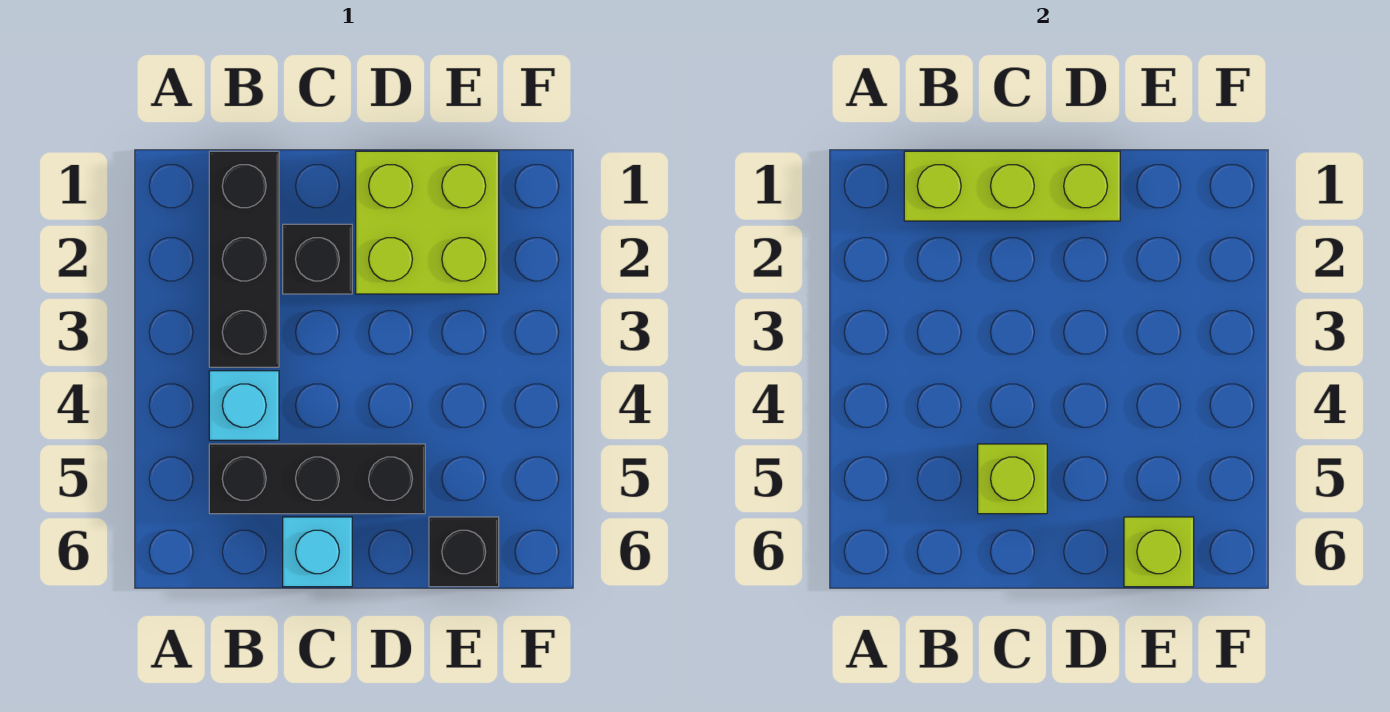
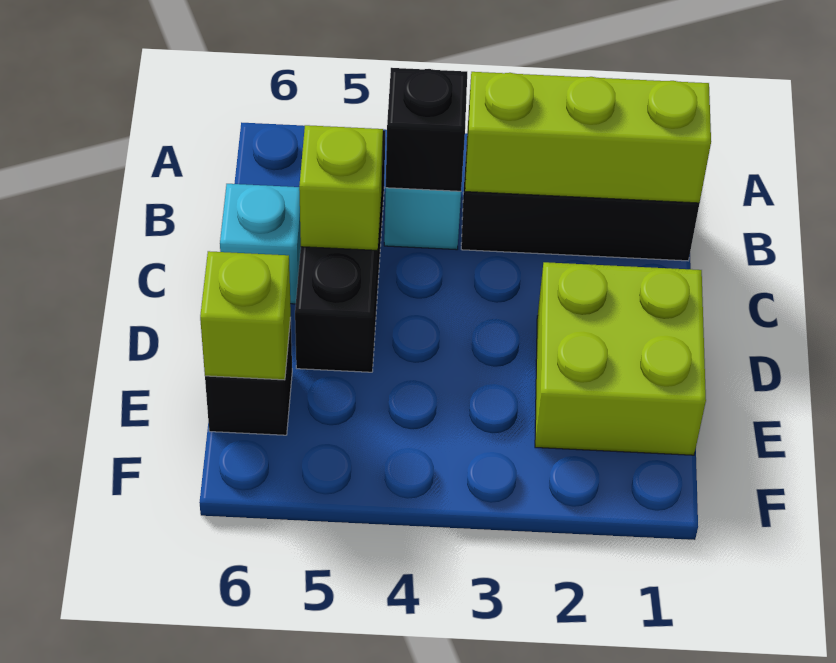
lime 1x3 brick [904,151,1120,221] -> lime 1x3 brick turned to [465,72,711,203]
black 1x1 brick [283,224,352,294] -> black 1x1 brick moved to [386,68,467,191]

